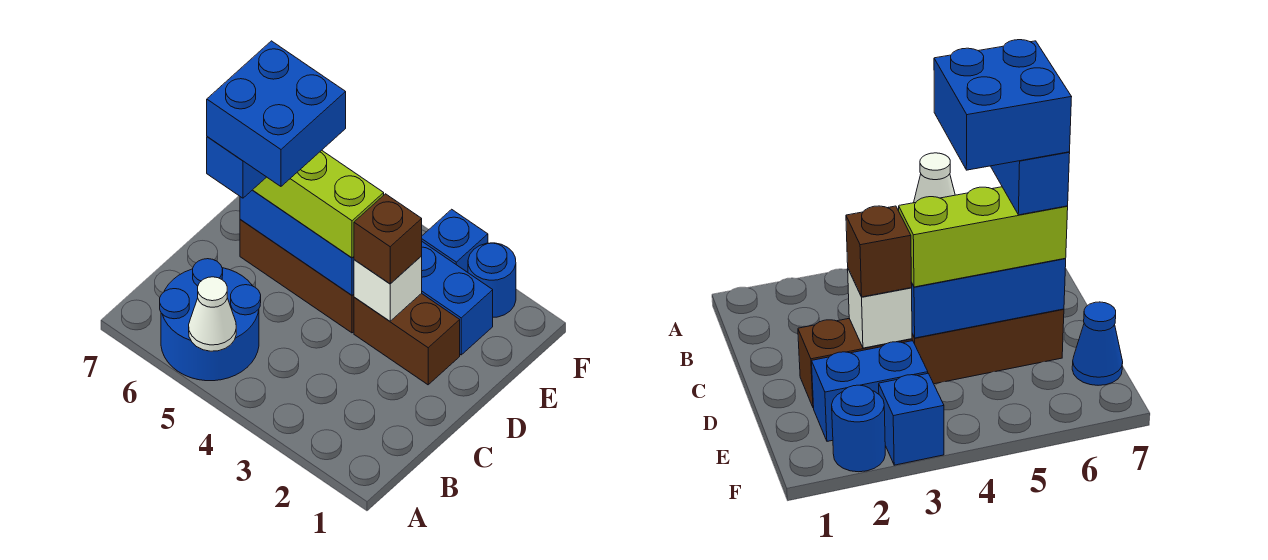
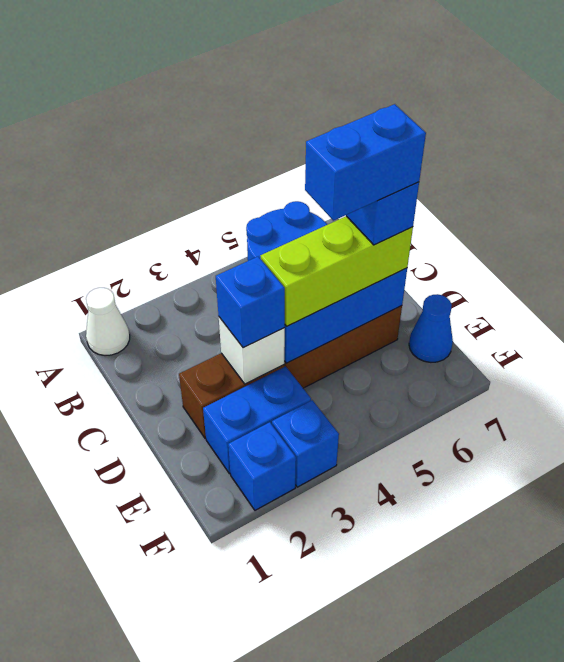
white 1x1 cone [189,277,236,351] -> white 1x1 cone moved to [86,288,130,356]
blue 2x2 brick [207,41,346,186] -> blue 1x2 brick [305,104,426,221]
brown 1x1 brick [354,194,422,284] -> blue 1x1 brick [216,257,285,348]
blue 1x1 round brick [468,243,516,317] -> blue 1x1 brick [228,422,296,510]

